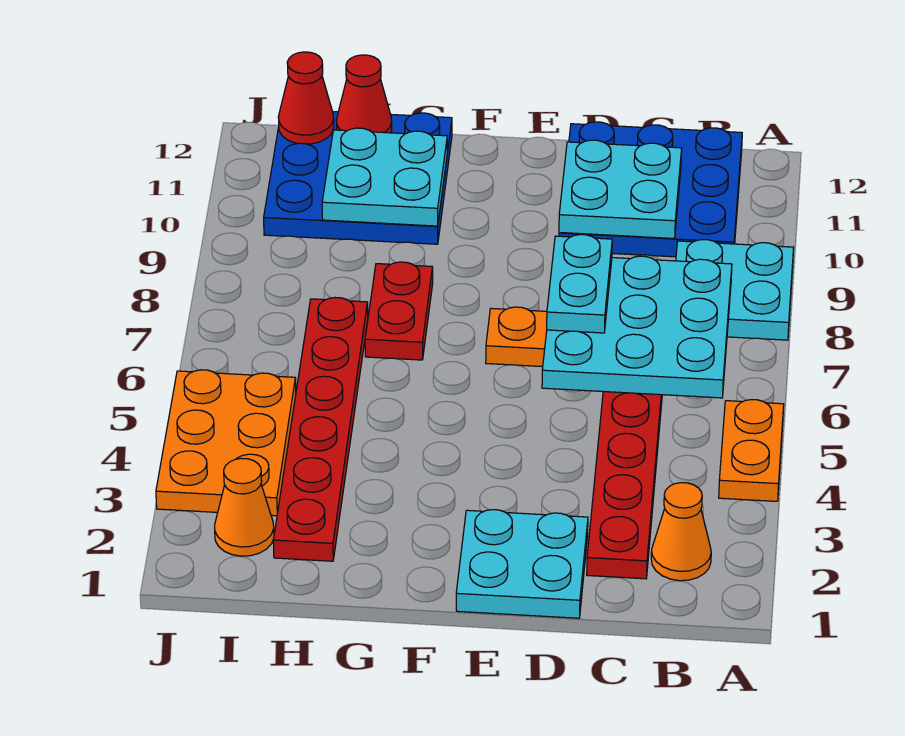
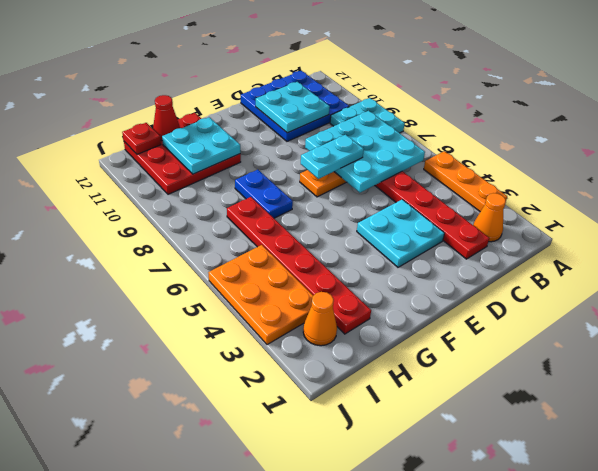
orange 1x2 plate [719,400,784,501] -> orange 1x3 plate [424,151,507,212]
cyan 2x2 plate [456,510,588,618] -> cyan 2x2 plate moved to [357,199,444,267]
cyan 1x2 plate [547,235,612,333] -> cyan 1x2 plate turned to [301,135,364,179]
red 1x2 plate [365,262,433,360] -> blue 1x2 plate [235,170,293,218]
blue 3x3 plate [264,112,452,244] -> red 3x3 plate [124,113,241,194]
red 1x1 cone [278,52,334,144] -> red 1x1 plate [122,123,161,154]

